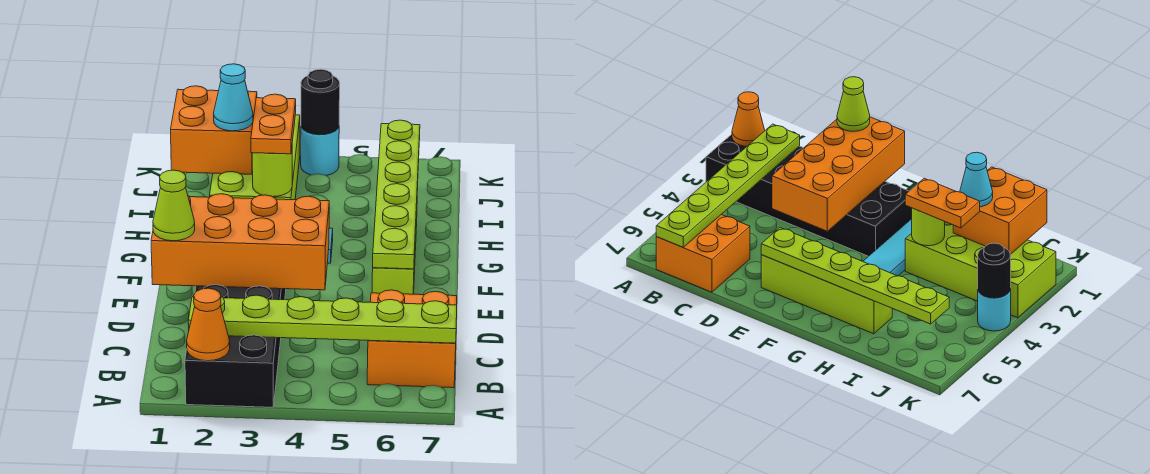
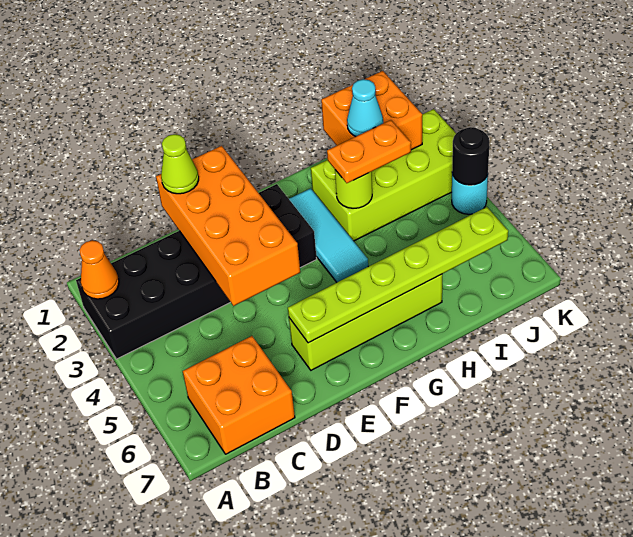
lime 1x6 plate [188,295,457,343] -> none

